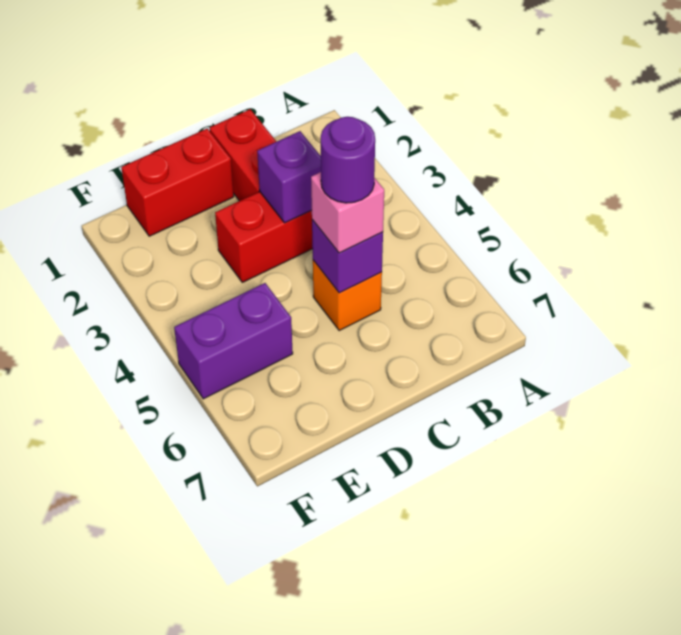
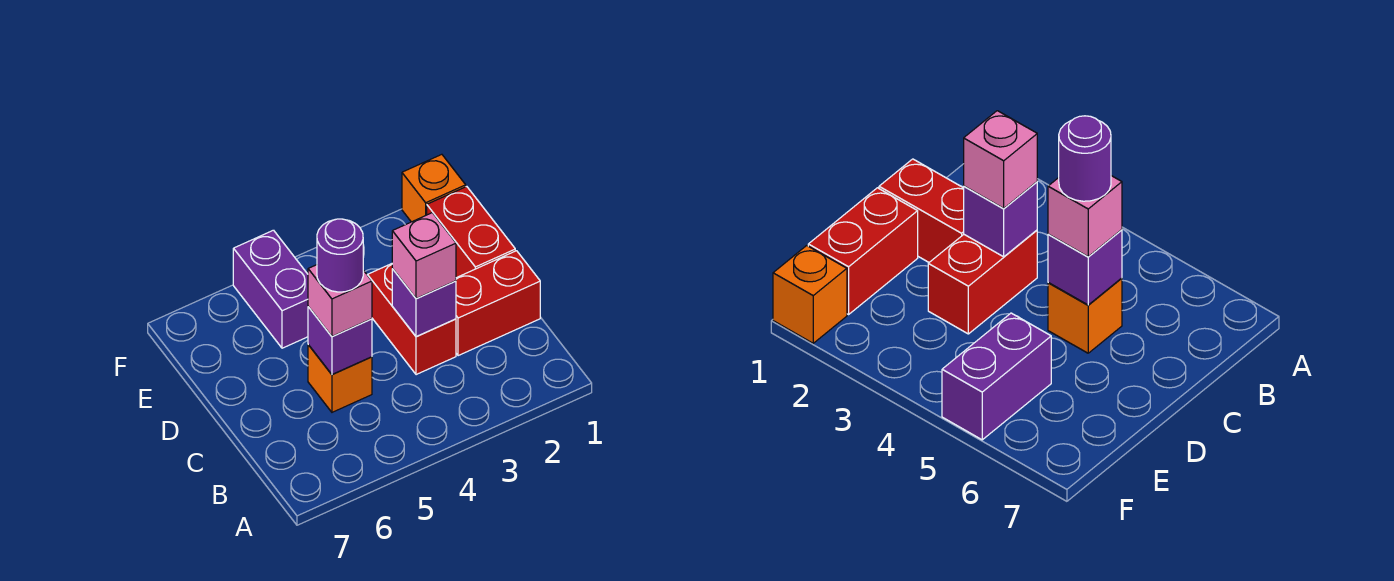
none -> pink 1x1 brick [392,213,456,299]
none -> orange 1x1 brick [402,154,466,222]

